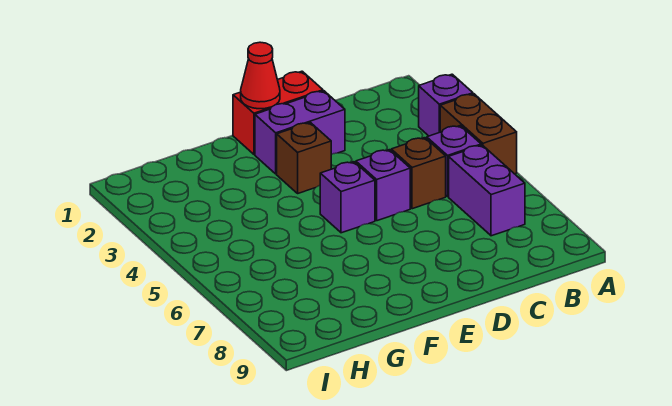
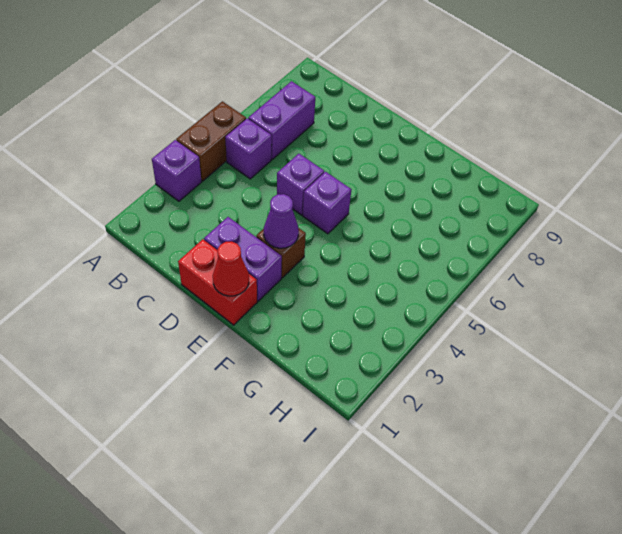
brown 1x1 brick [391,138,446,209] -> none
none -> purple 1x1 cone [264,194,299,248]

